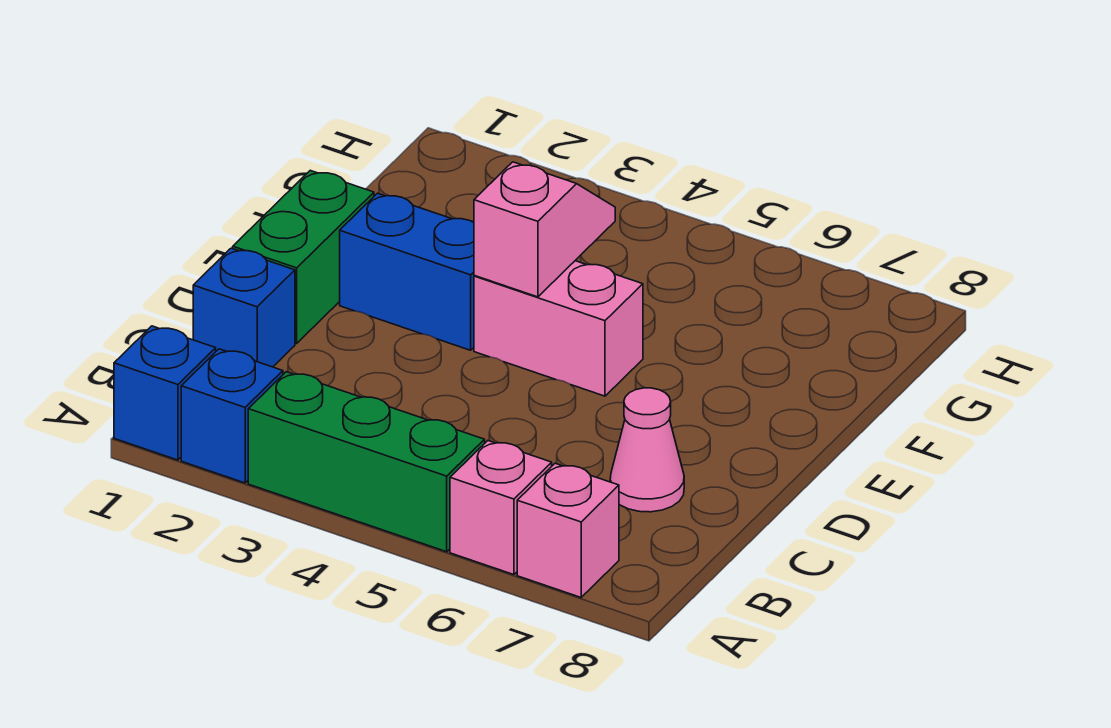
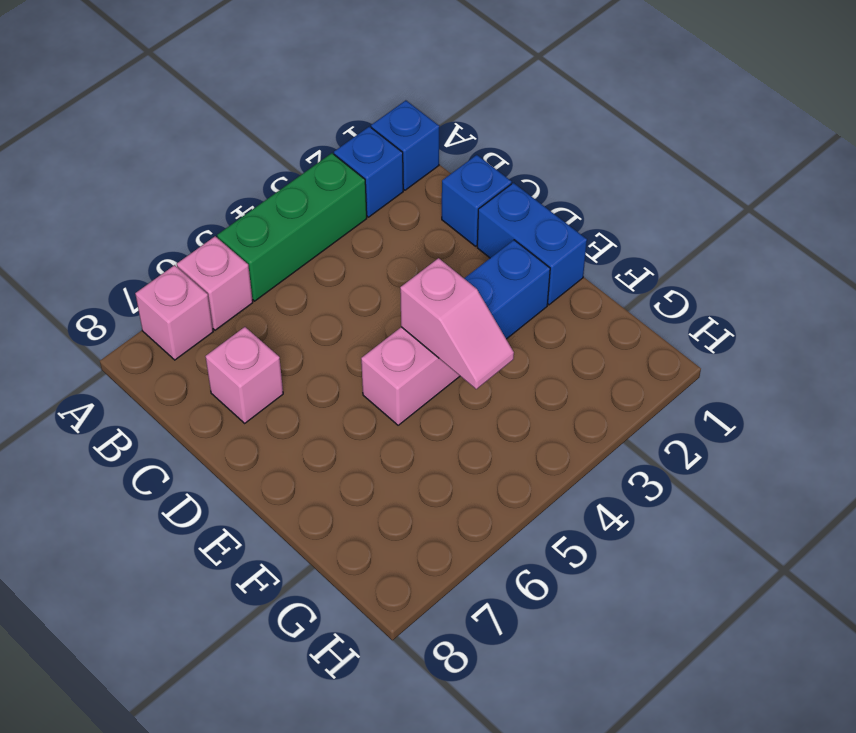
pink 1x1 cone [610,388,684,512] -> pink 1x1 brick [205,327,283,423]
green 1x2 brick [233,170,374,343] -> blue 1x2 brick [477,183,587,305]

